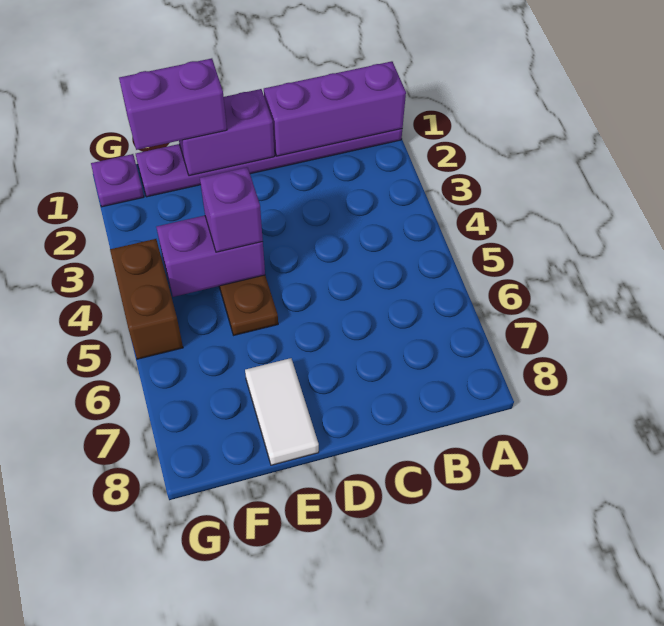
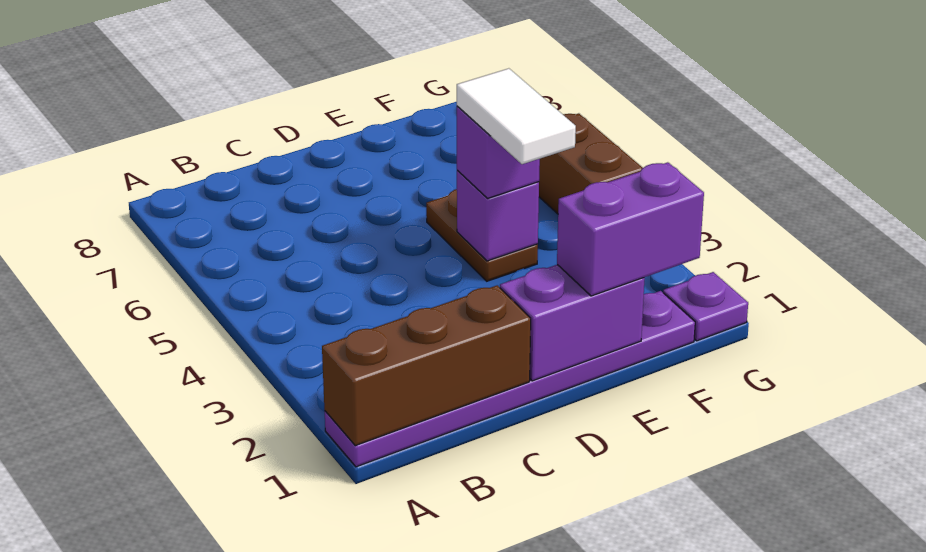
purple 1x3 brick [264,61,406,156] -> brown 1x3 brick [322,285,531,446]
purple 1x2 brick [156,215,265,297] -> purple 1x1 brick [457,170,539,261]
white 1x2 tile [245,358,319,465] -> white 1x2 tile moved to [457,68,576,164]

